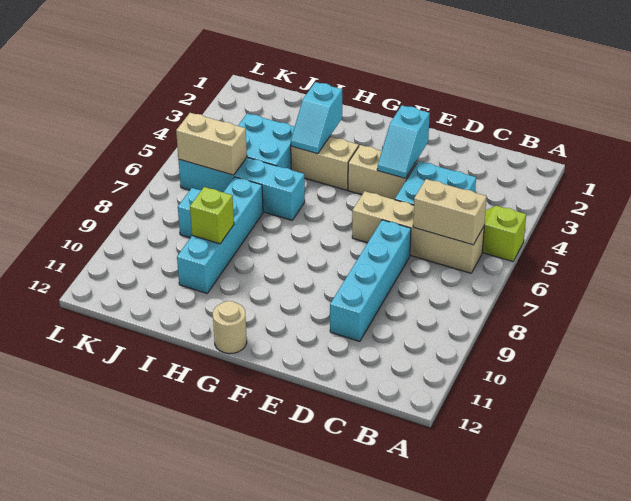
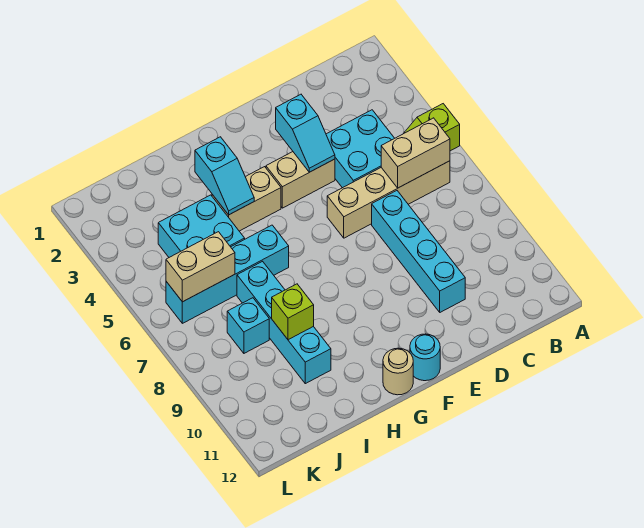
none -> cyan 1x1 round brick [410,334,440,381]

